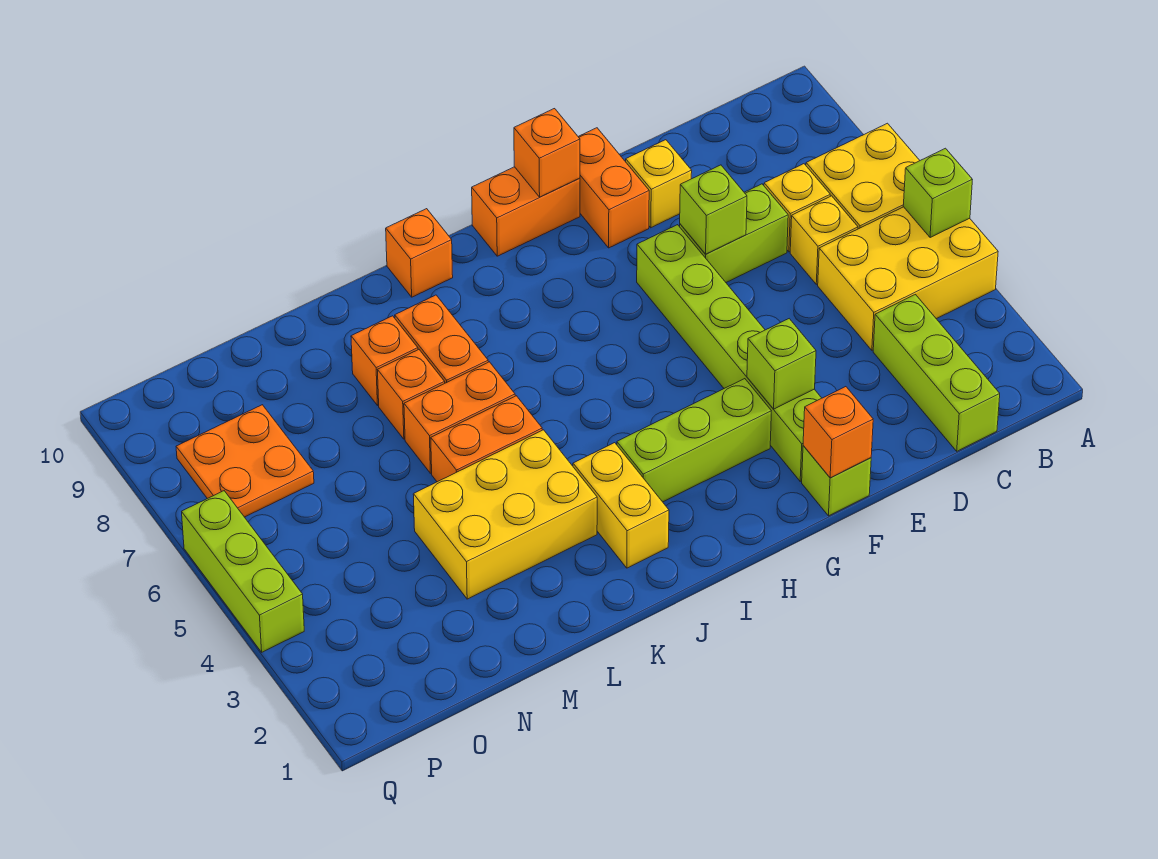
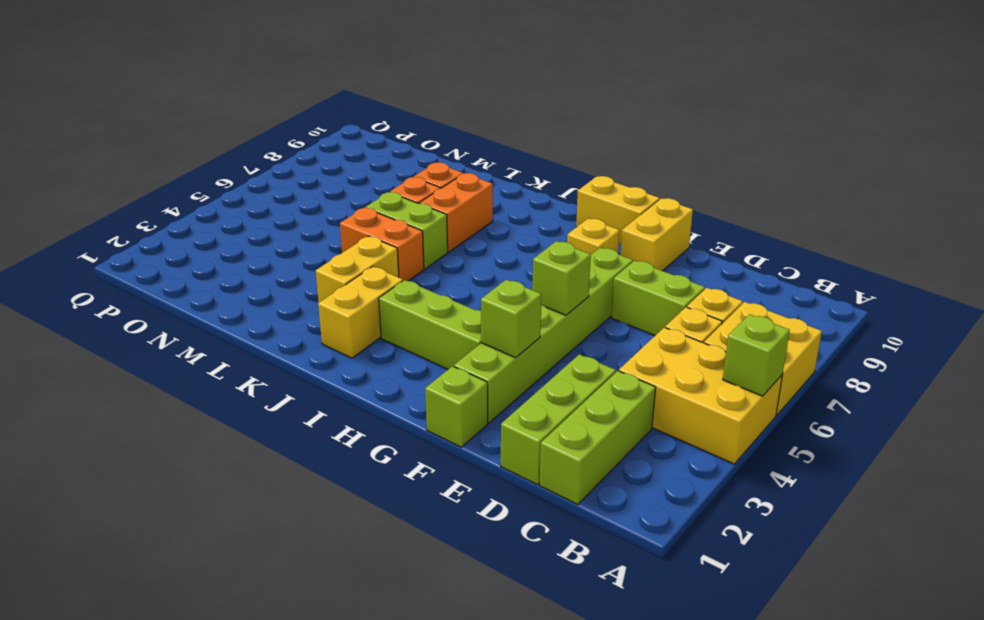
lime 1x1 brick [680,165,747,254] -> lime 1x1 brick moved to [532,241,591,315]
yellow 1x1 brick [626,140,692,228] -> yellow 1x1 brick moved to [567,218,620,254]
orange 1x1 brick [803,387,873,478] -> none
orange 1x2 brick [578,128,649,248] -> yellow 1x2 brick [621,198,693,271]
orange 1x2 brick [472,167,580,256] -> yellow 1x2 brick [576,176,660,244]
orange 1x1 brick [514,109,580,197] -> none
orange 1x1 brick [386,209,453,297] -> none
yellow 2x3 brick [413,430,597,599] -> yellow 1x2 brick [316,236,399,302]
orange 1x2 brick [404,362,515,473] -> lime 1x2 brick [365,192,448,269]
orange 2x2 plate [176,405,314,517] -> none
lime 1x3 brick [182,491,304,652] -> lime 1x3 brick moved to [501,354,616,485]

